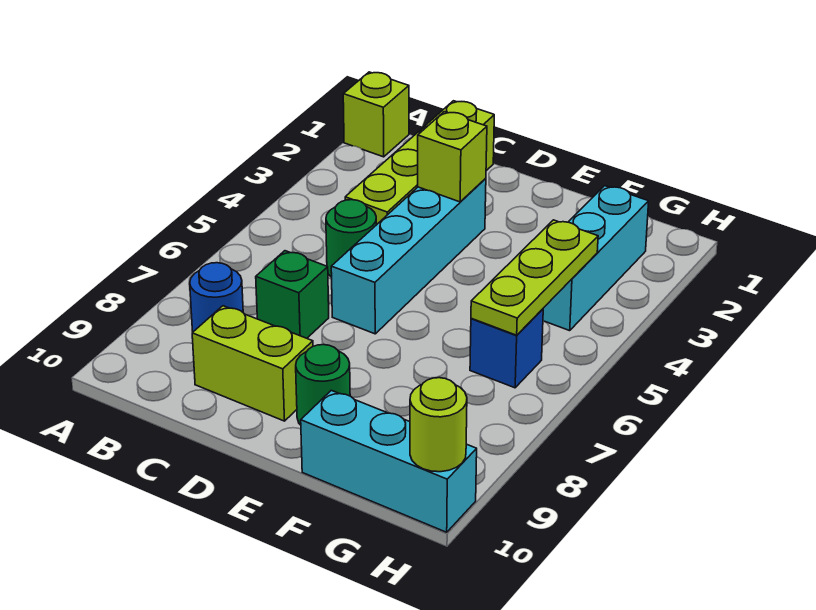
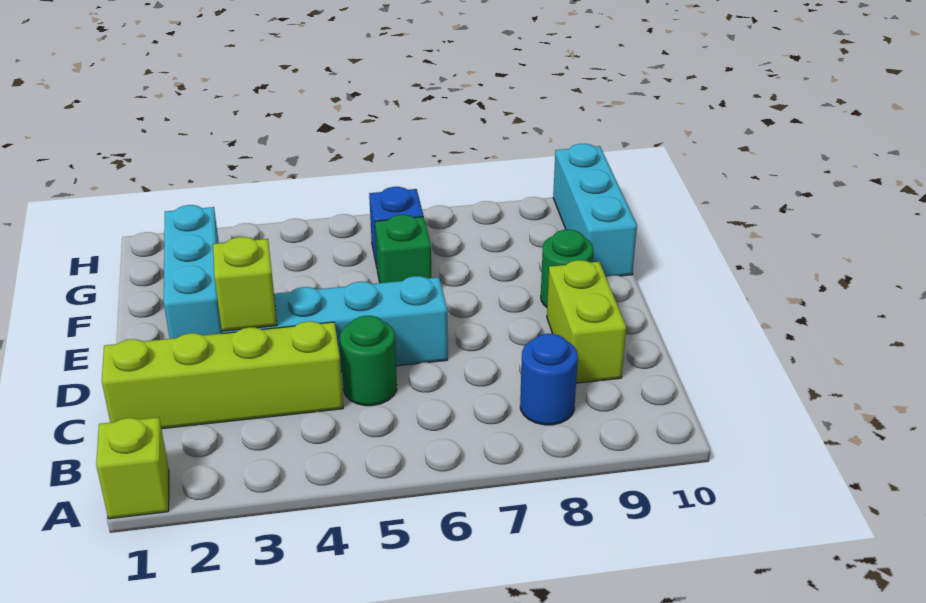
green 1x1 brick [256,251,329,338] -> green 1x1 brick moved to [375,215,431,283]
cyan 1x3 brick [543,186,649,331] -> cyan 1x3 brick turned to [164,205,222,339]
lime 1x3 plate [471,220,598,335] -> none
lime 1x1 round brick [410,378,467,472] -> none

